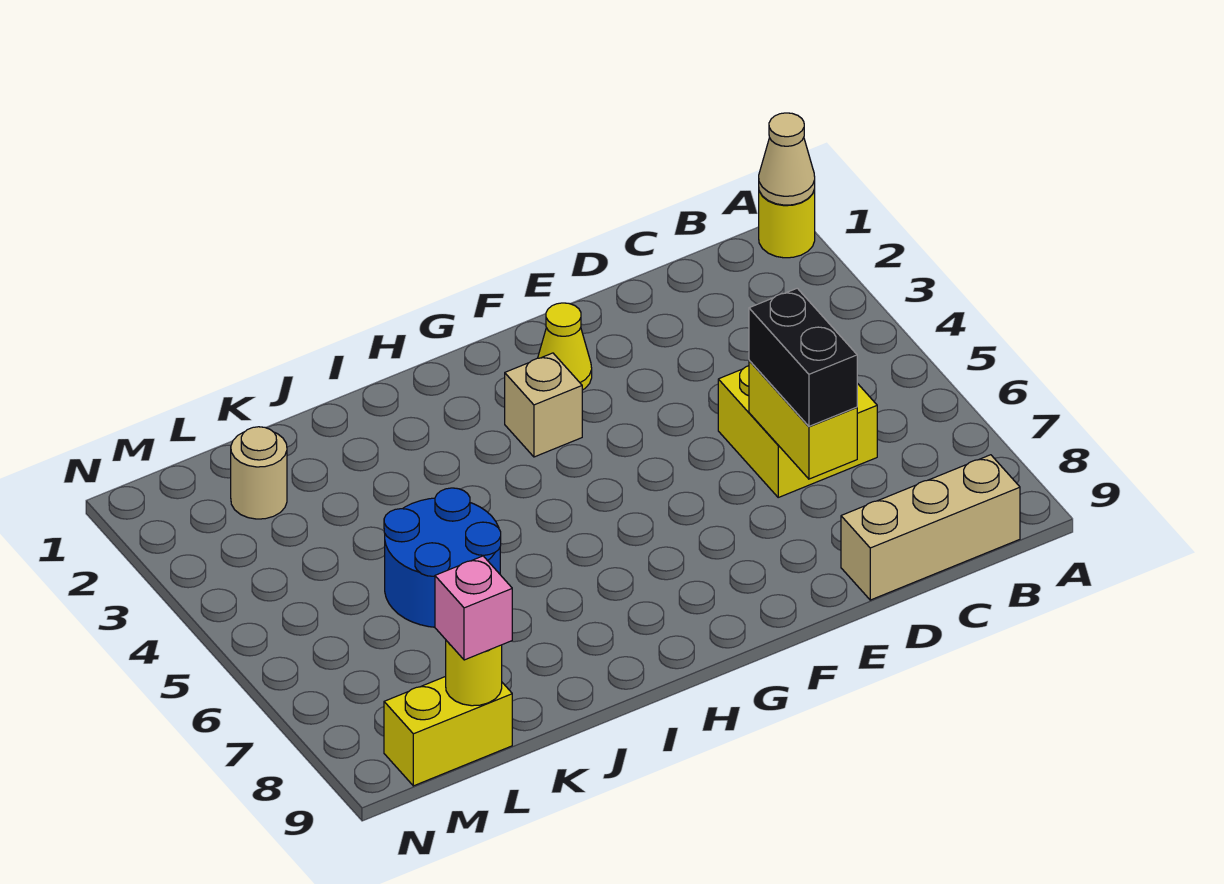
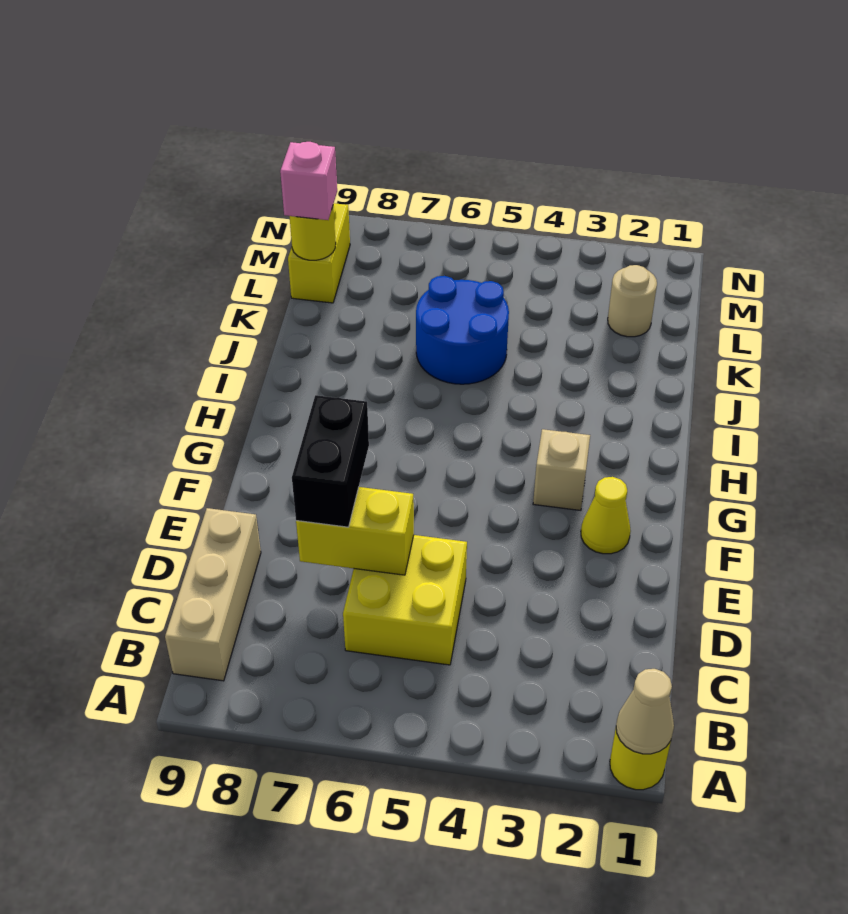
black 1x2 brick [749,288,857,426] -> black 1x2 brick turned to [292,395,369,527]

